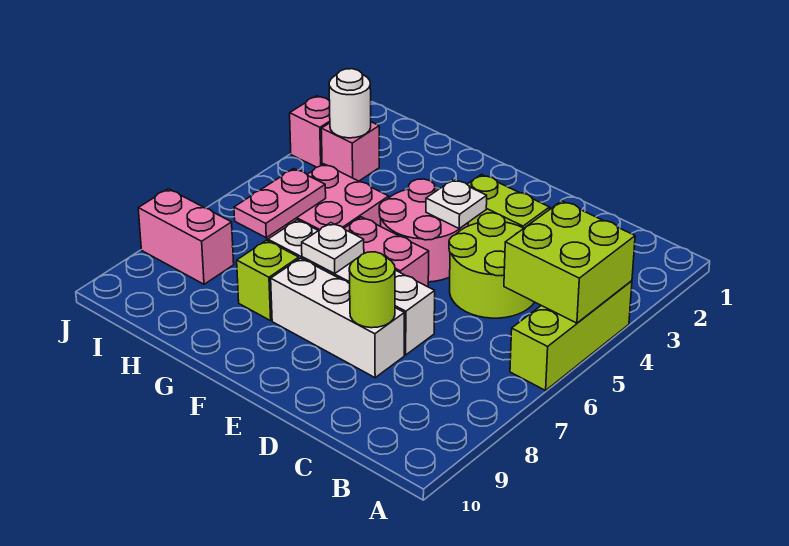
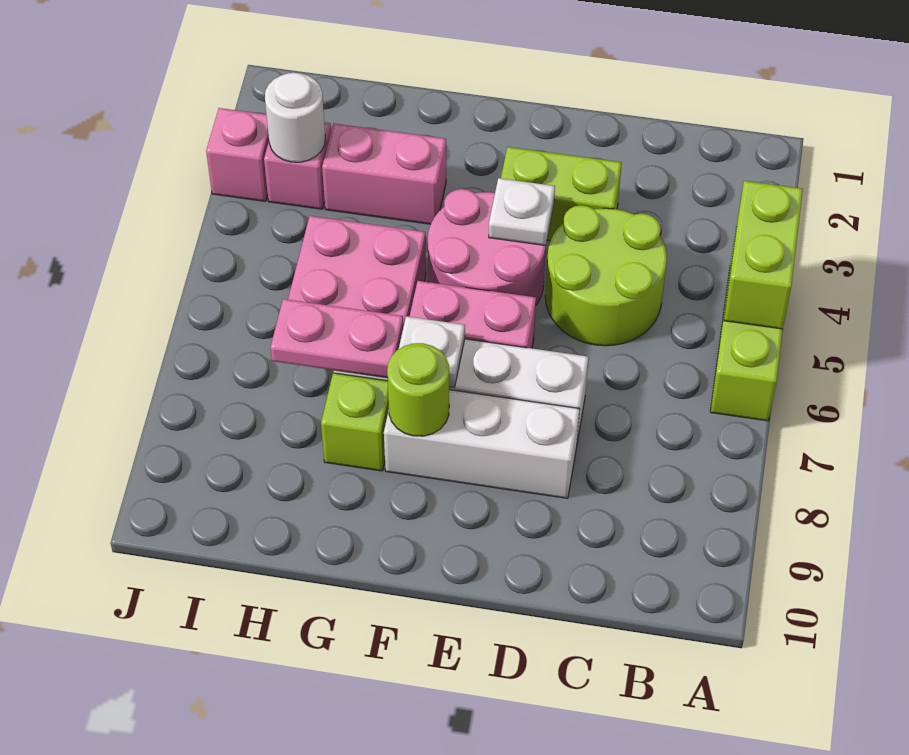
lime 2x2 brick [504,201,635,323] -> lime 1x2 brick [724,181,803,329]
lime 1x1 round brick [349,252,395,328] -> lime 1x1 round brick moved to [387,343,449,436]
pink 1x2 plate [234,169,326,238] -> pink 1x2 plate turned to [270,299,403,378]
pink 1x2 brick [138,189,234,284] -> pink 1x2 brick moved to [322,124,446,224]

